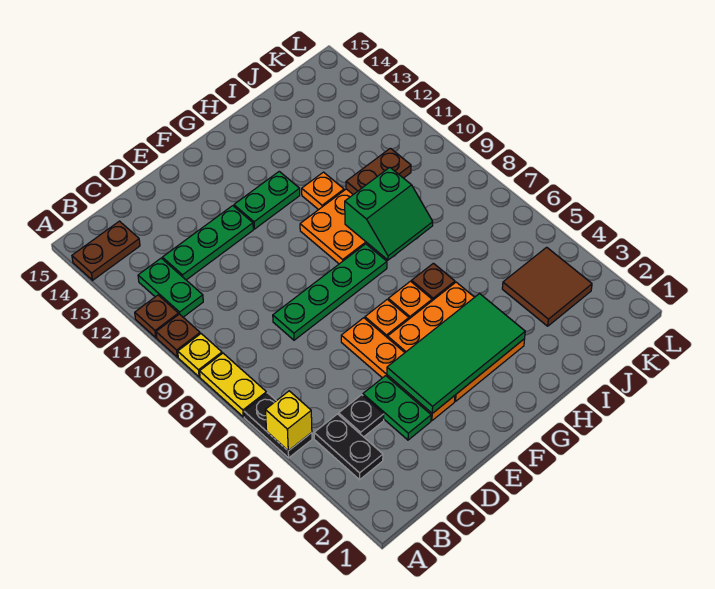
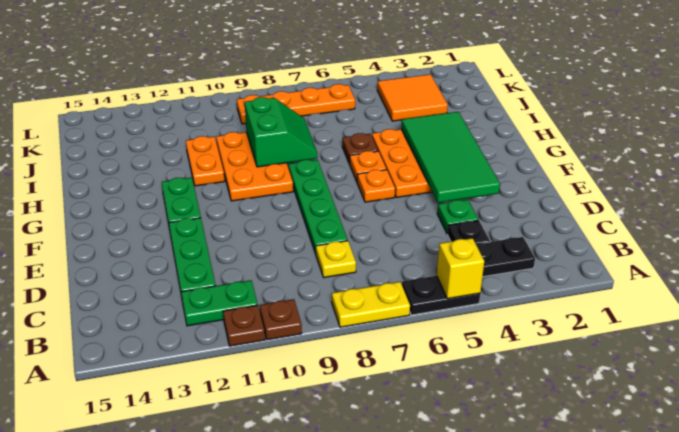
yellow 1x1 plate [178,334,222,377] -> yellow 1x1 plate moved to [316,241,356,277]
brown 1x2 plate [72,221,140,280] -> none
green 1x2 plate [363,376,431,440] -> green 1x1 plate [437,200,478,234]
orange 1x4 plate [341,318,455,421] -> orange 1x4 plate moved to [237,84,355,124]
orange 1x1 plate [302,172,344,210] -> orange 1x2 plate [186,136,225,186]
brown 1x2 plate [346,148,411,195] -> none
brown 2x2 tile [502,247,592,326] -> orange 2x2 tile [377,74,448,121]

